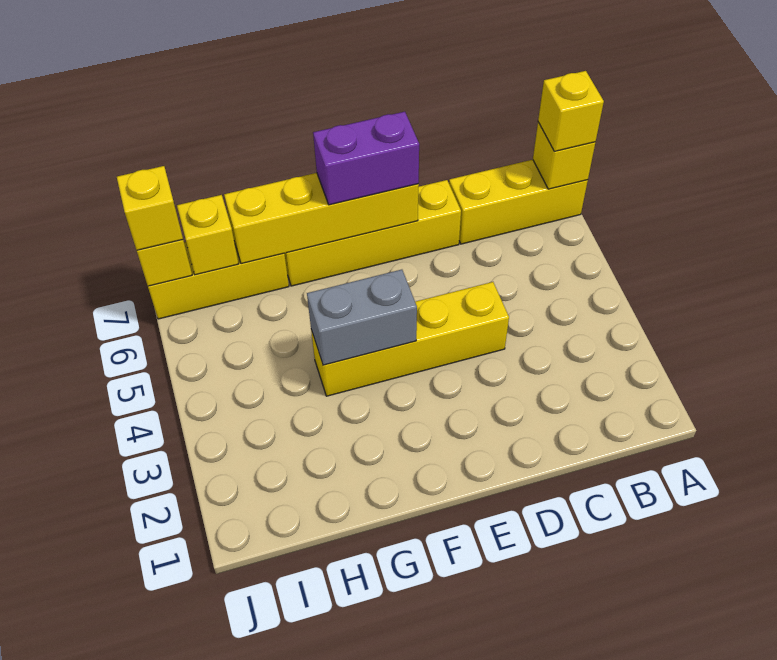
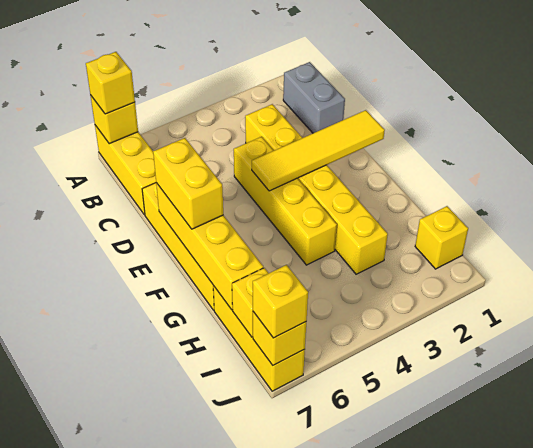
none -> yellow 1x6 brick [245,104,388,274]
none -> yellow 1x4 tile [252,110,385,191]
purple 1x2 brick [313,112,419,205] -> yellow 1x2 brick [153,138,223,229]
grey 1x2 brick [307,270,417,365] -> grey 1x2 brick moved to [283,62,345,133]
none -> yellow 1x1 brick [415,206,468,269]

